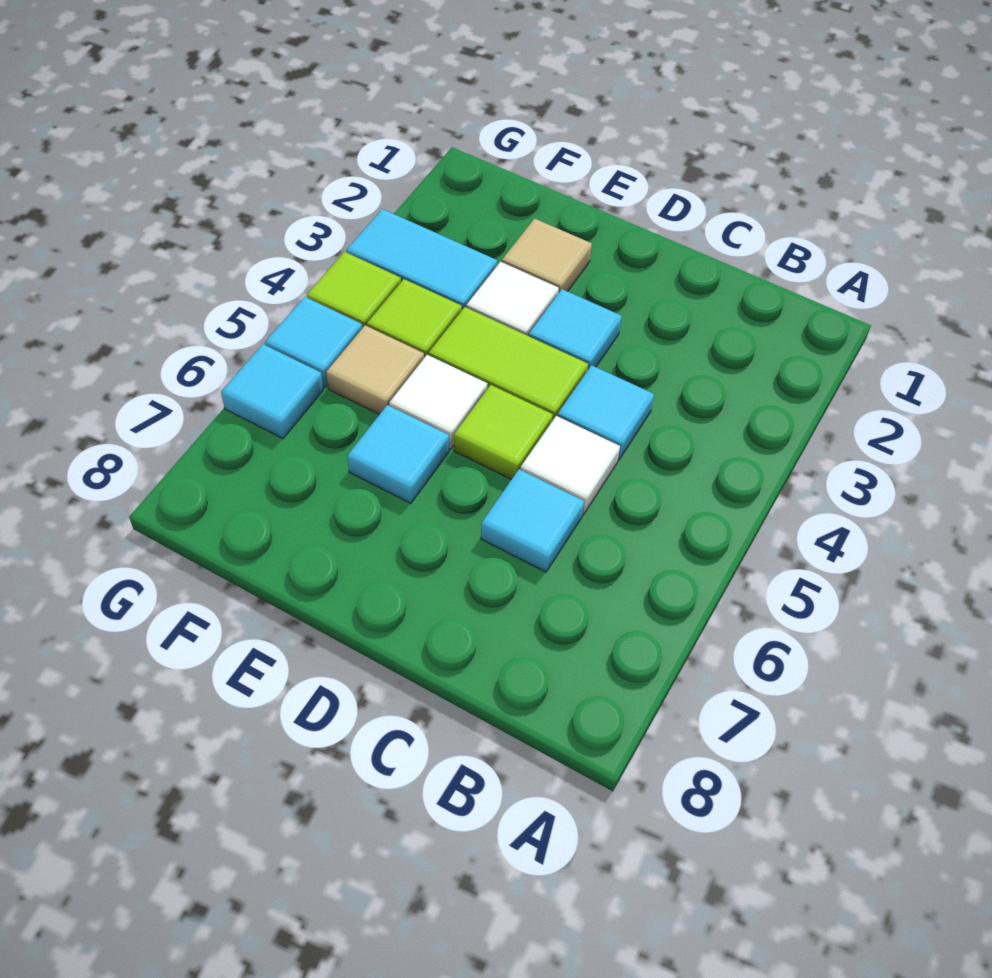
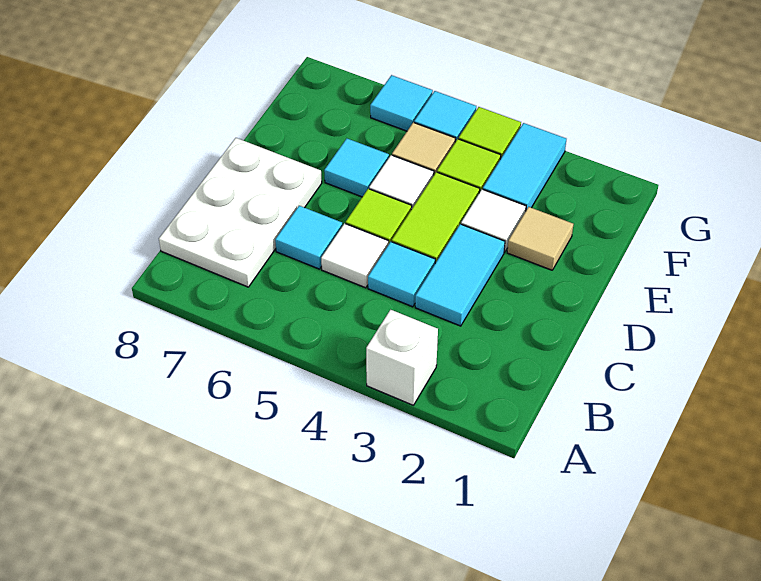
none -> white 1x1 brick [366,310,438,405]
none -> white 2x3 plate [159,138,322,287]
cyan 1x1 tile [529,289,622,371] -> cyan 1x2 tile [415,224,505,326]

